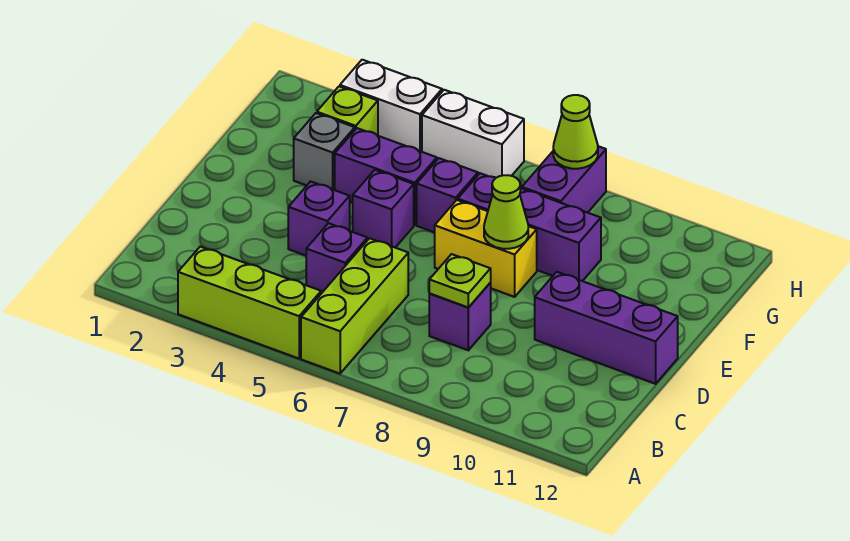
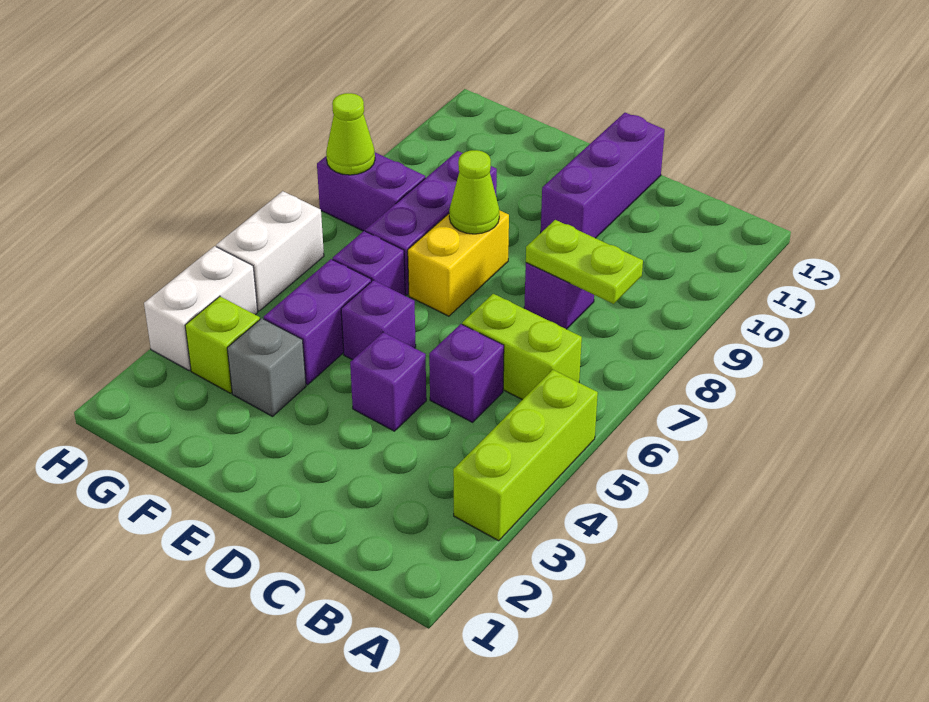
lime 1x3 brick [301,238,408,374] -> lime 1x2 brick [462,294,582,400]
lime 1x1 plate [429,254,491,307] -> lime 1x2 plate [526,220,643,304]

